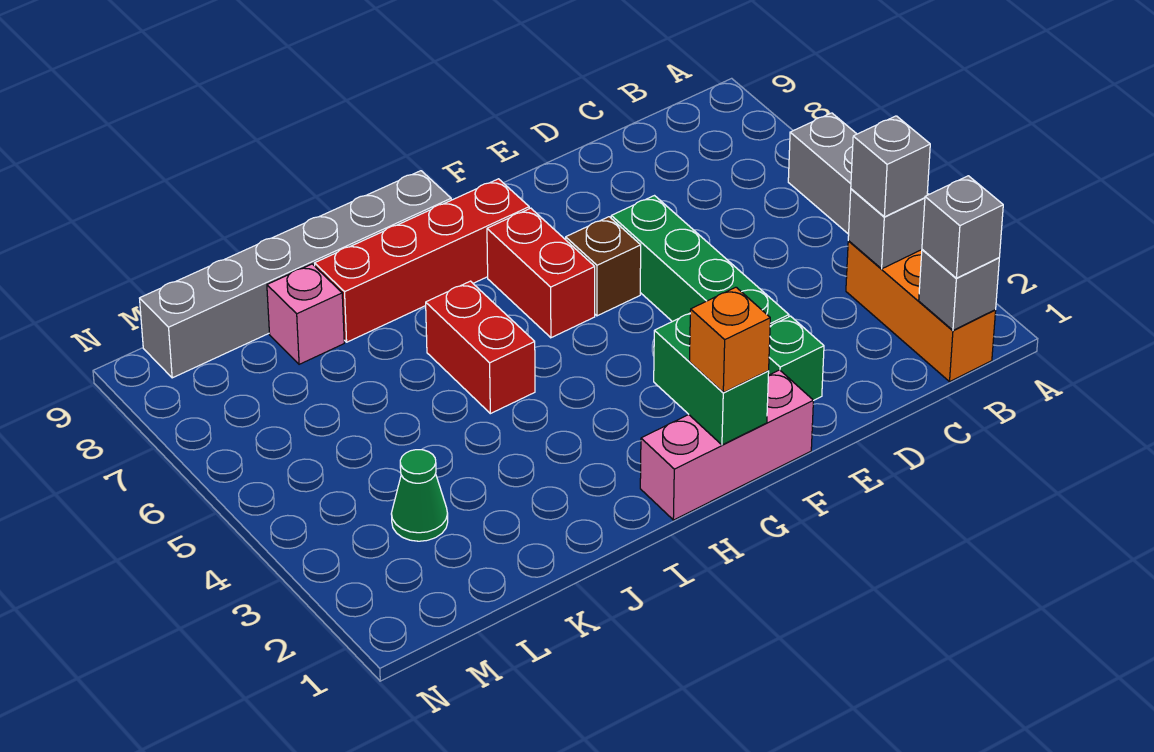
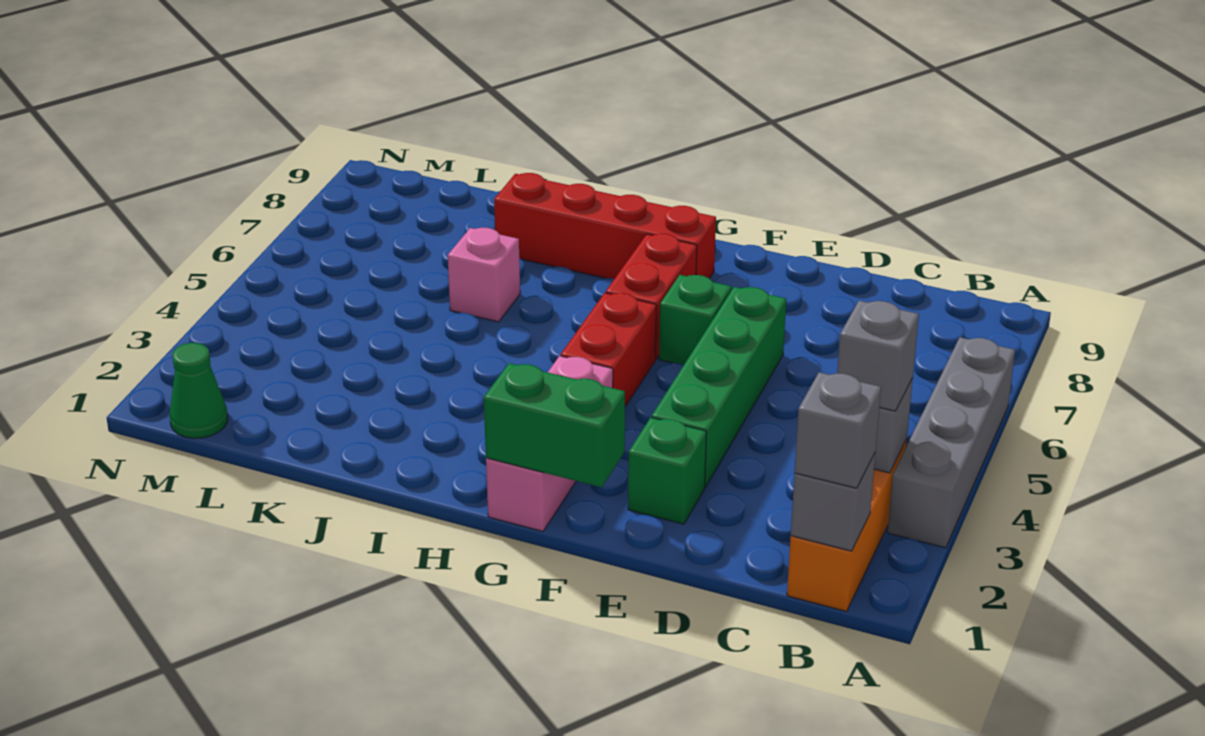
pink 1x3 brick [640,370,813,520] -> pink 1x3 brick turned to [486,356,613,531]
brown 1x1 brick [566,217,641,316] -> green 1x1 brick [659,275,731,365]
green 1x2 brick [654,313,769,445] -> green 1x2 brick turned to [484,363,625,487]
orange 1x1 brick [689,287,770,392] -> none
grey 1x6 brick [140,171,451,378] -> none
red 1x2 brick [426,281,535,414] -> red 1x2 brick moved to [561,293,656,406]
pink 1x1 brick [267,264,344,364] -> pink 1x1 brick moved to [448,228,520,322]
green 1x1 cone [391,450,448,541] -> green 1x1 cone moved to [170,343,228,438]

